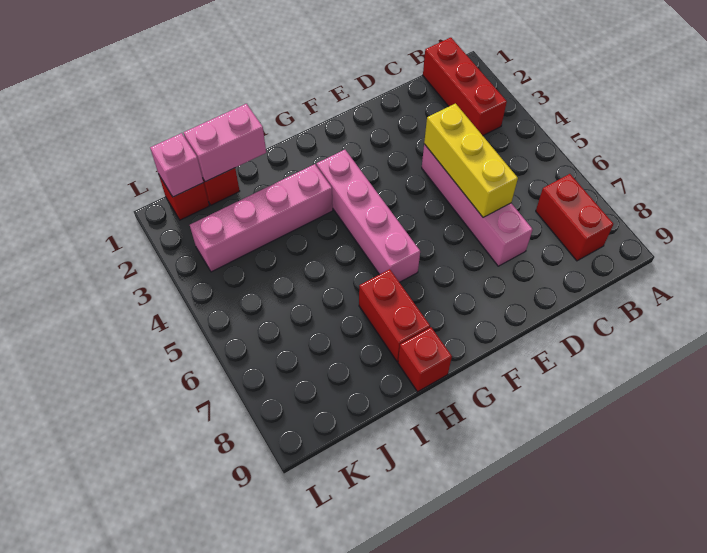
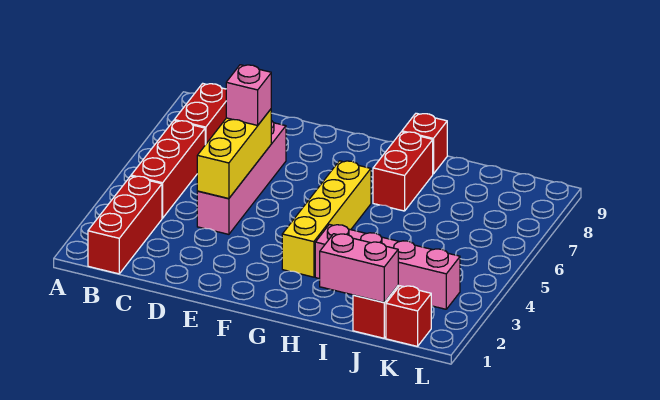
none -> red 1x3 brick [131,121,205,218]
pink 1x4 brick [316,150,420,282] -> yellow 1x4 brick [282,161,371,277]
pink 1x1 brick [150,133,203,197] -> pink 1x1 brick moved to [226,65,271,125]

